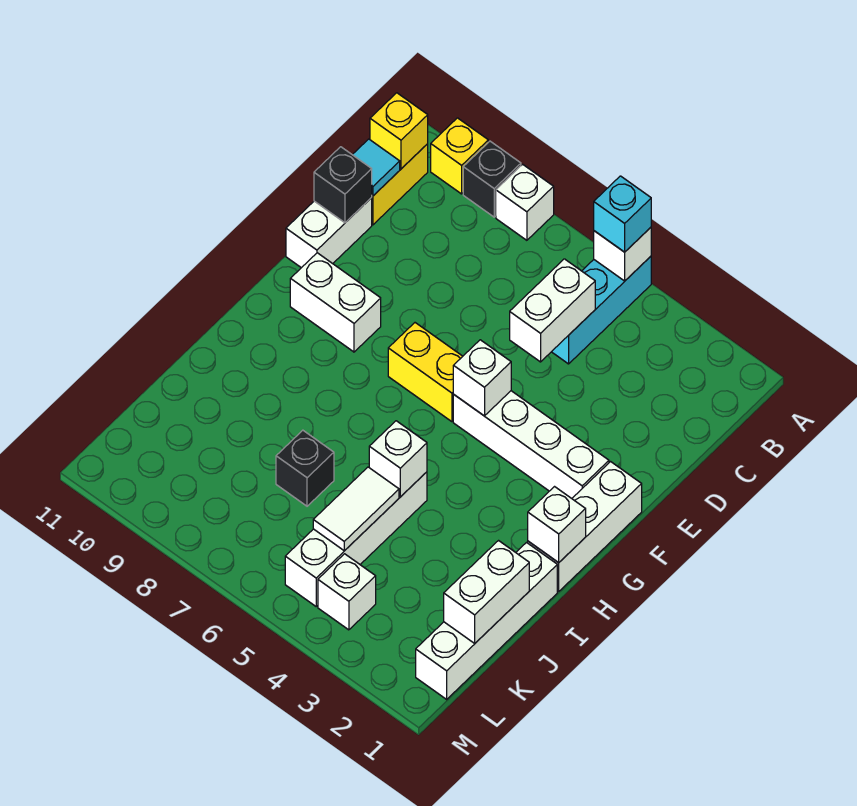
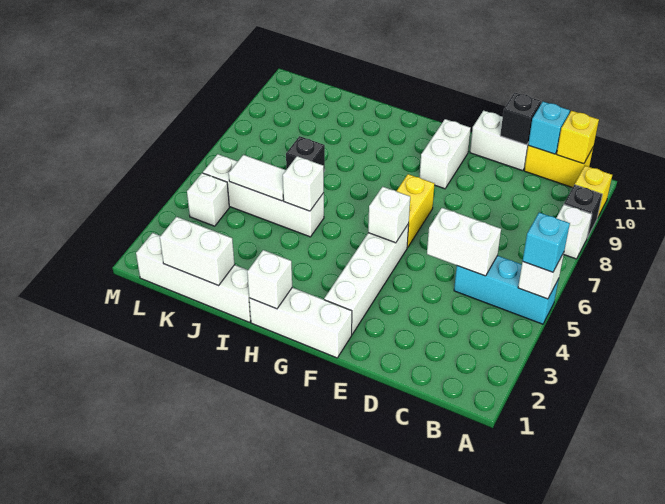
cyan 1x1 tile [352,139,400,196] -> cyan 1x1 brick [528,102,570,154]

